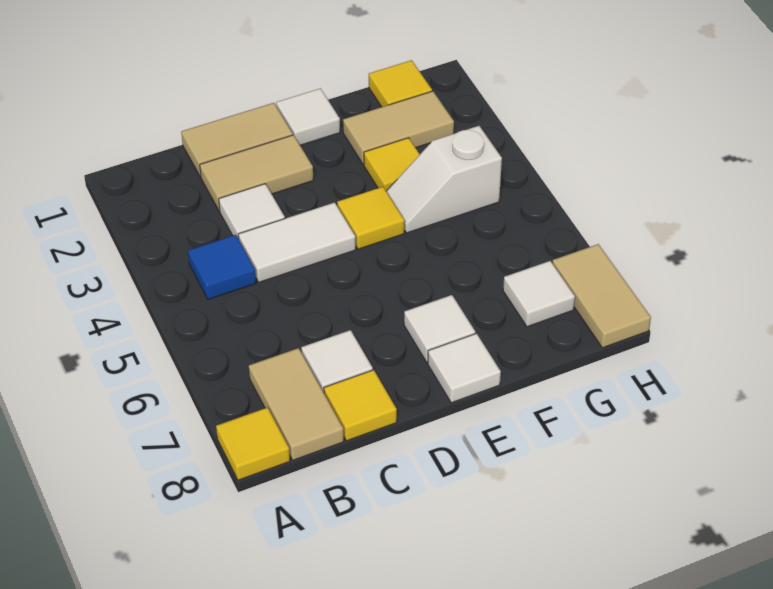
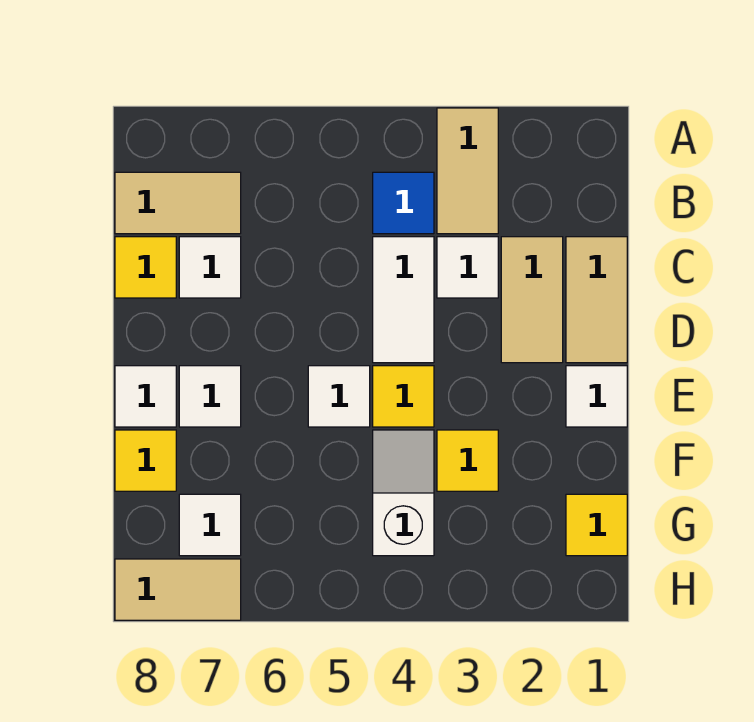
yellow 1x1 tile [216,408,290,480] -> yellow 1x1 tile moved to [115,430,176,491]
none -> white 1x1 tile [308,366,370,427]
tan 1x2 tile [343,91,454,165] -> tan 1x2 tile moved to [437,108,498,234]

